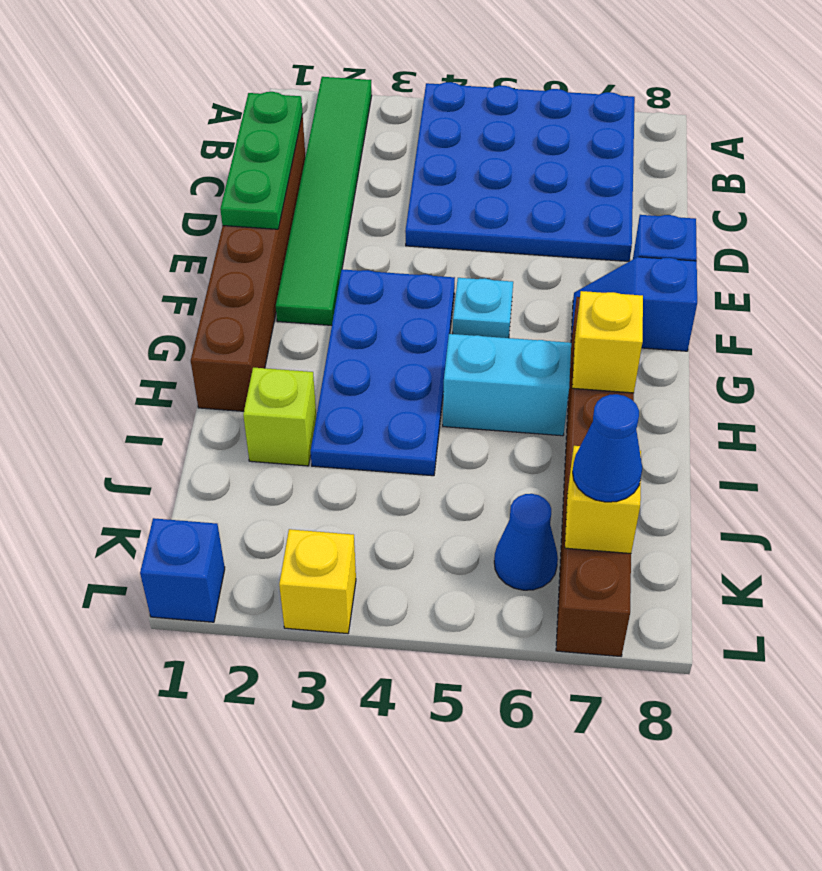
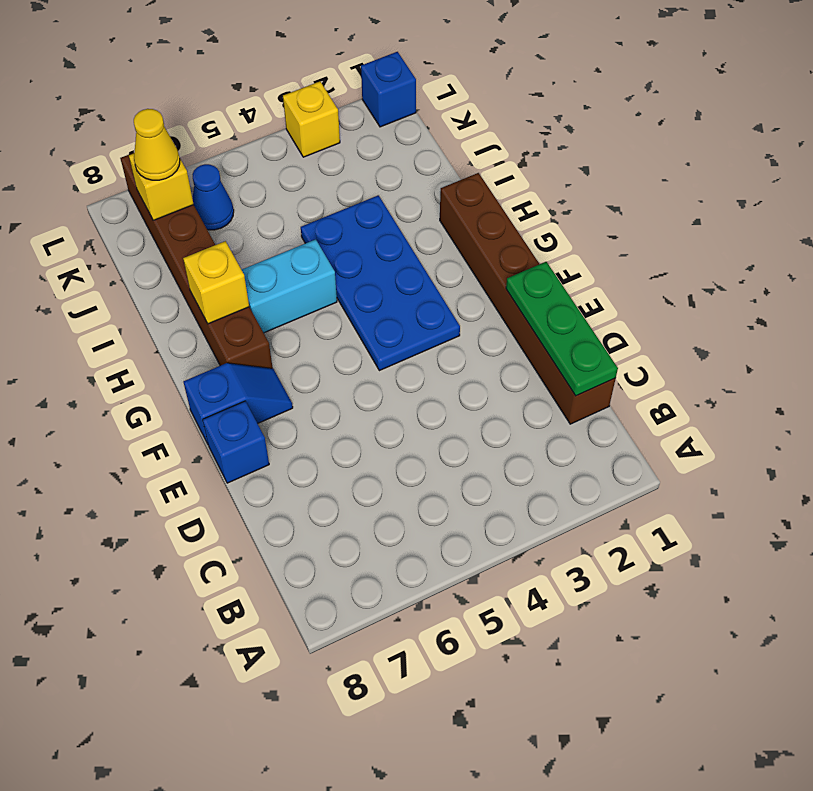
green 1x6 tile [276,77,372,325] -> none
blue 4x4 plate [405,82,635,261] -> none
cyan 1x1 plate [453,278,513,338] -> none
lime 1x1 brick [243,367,316,466] -> none
blue 1x1 cone [573,394,642,502] -> yellow 1x1 cone [134,109,180,180]

